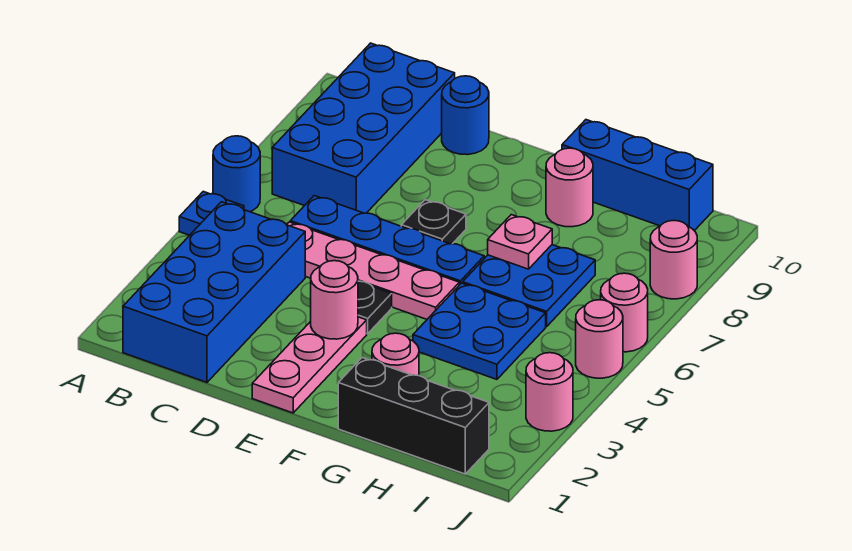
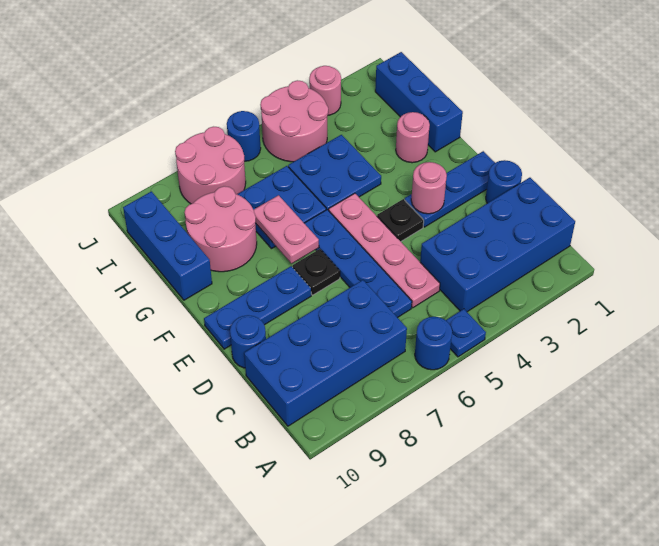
none -> blue 1x1 round brick [486,160,522,203]
pink 1x3 plate [252,317,367,413] -> blue 1x3 plate [405,151,495,227]
none -> blue 1x3 plate [204,266,311,349]
black 1x3 brick [338,357,489,474] -> blue 1x3 brick [375,52,463,152]
pink 1x1 plate [488,215,552,269] -> pink 1x2 plate [254,195,319,263]
pink 1x1 round brick [546,148,593,227] -> pink 2x2 round brick [185,186,257,272]
pink 1x1 round brick [576,300,623,378] -> pink 2x2 round brick [260,80,328,162]
pink 1x1 round brick [601,273,648,352] -> blue 1x1 round brick [227,111,261,161]
pink 1x1 round brick [650,221,697,299] -> pink 2x2 round brick [175,127,246,204]

